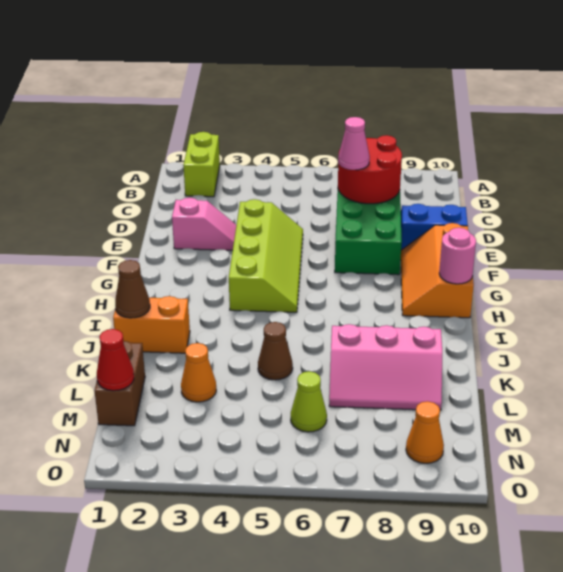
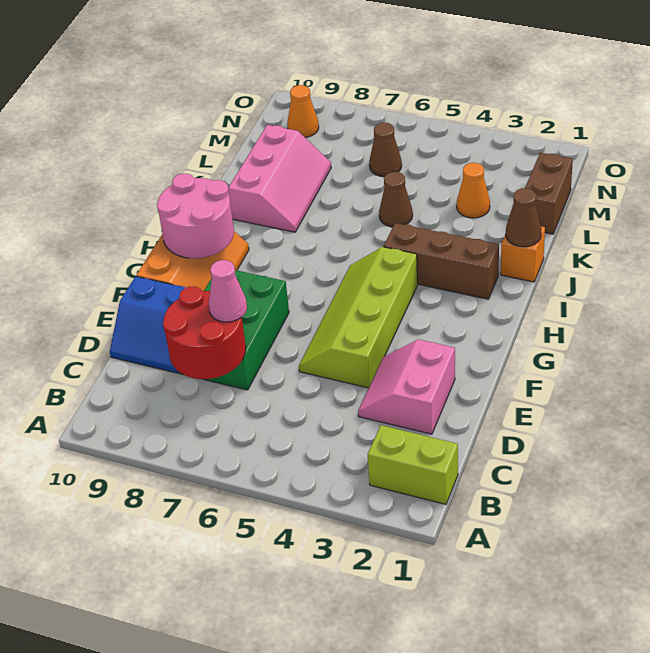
lime 1x2 brick [183,132,220,197] -> lime 1x2 brick turned to [368,425,458,504]
pink 1x2 slope [172,198,236,250] -> pink 2x2 slope [358,339,455,434]
pink 1x1 round brick [439,228,476,284] -> pink 2x2 round brick [157,173,234,258]
none -> brown 1x3 brick [384,223,499,299]
orange 1x2 brick [113,296,190,353] -> orange 1x1 brick [501,226,545,282]
pink 2x3 slope [329,324,442,410] -> pink 2x3 slope turned to [228,125,331,232]
red 1x1 cone [97,329,134,391] -> none
lime 1x1 cone [291,371,327,432] -> brown 1x1 cone [369,123,402,177]

